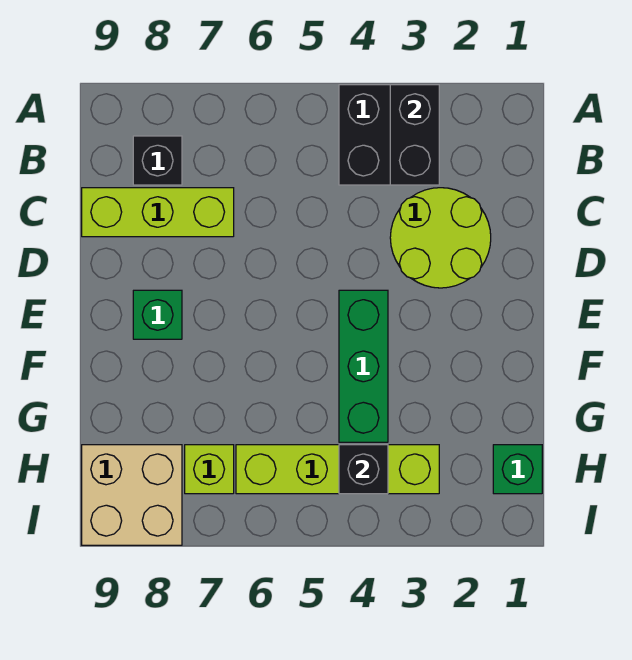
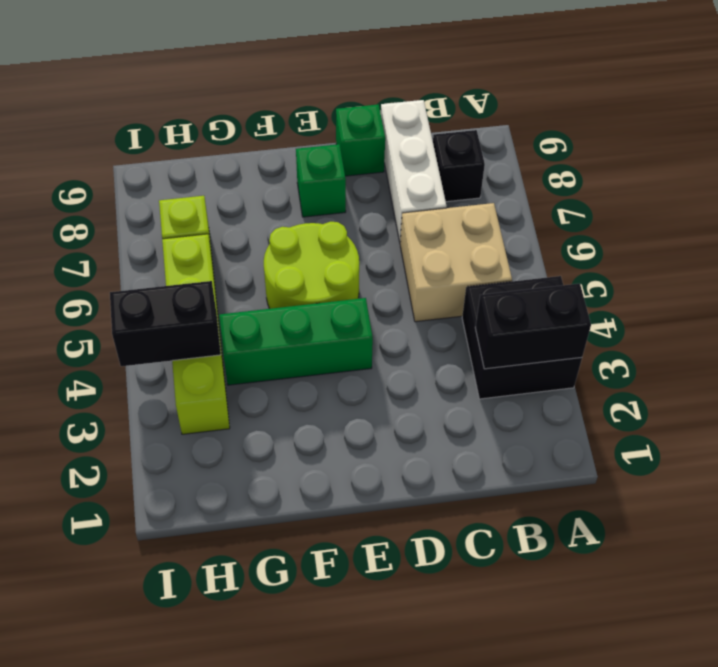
lime 2x2 round brick [390,188,491,288] -> lime 2x2 round brick moved to [264,222,359,309]
lime 1x3 brick [82,188,234,237] -> white 1x3 brick [381,100,447,242]
green 1x1 brick [493,445,542,494] -> green 1x1 brick moved to [336,104,385,176]
black 1x1 brick [339,445,388,494] -> black 1x2 brick [110,281,221,366]
tan 2x2 brick [82,445,182,545] -> tan 2x2 brick moved to [400,203,512,322]

